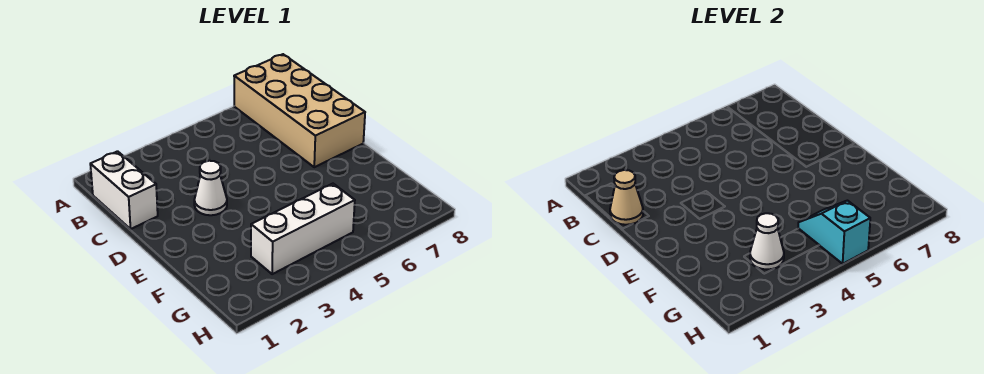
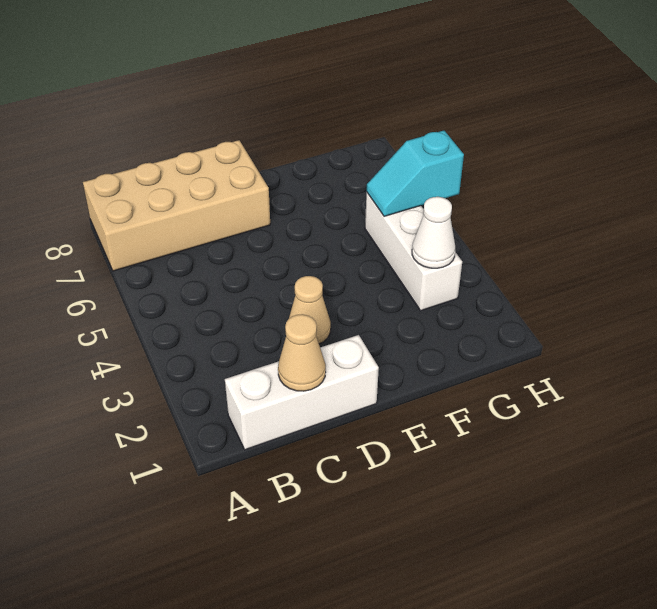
white 1x2 brick [90,151,158,229] -> white 1x3 brick [225,335,379,450]
white 1x1 cone [194,161,227,215] -> tan 1x1 cone [289,276,331,344]

